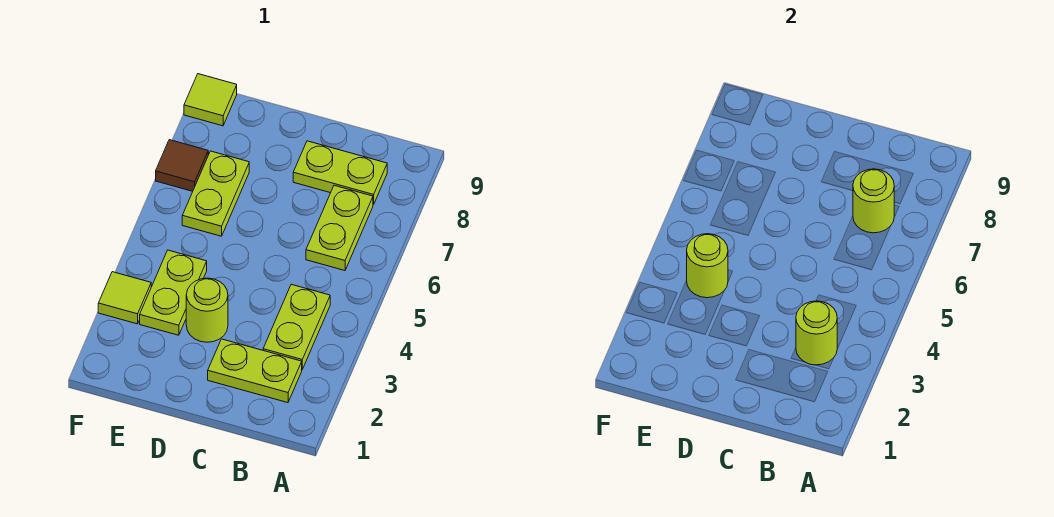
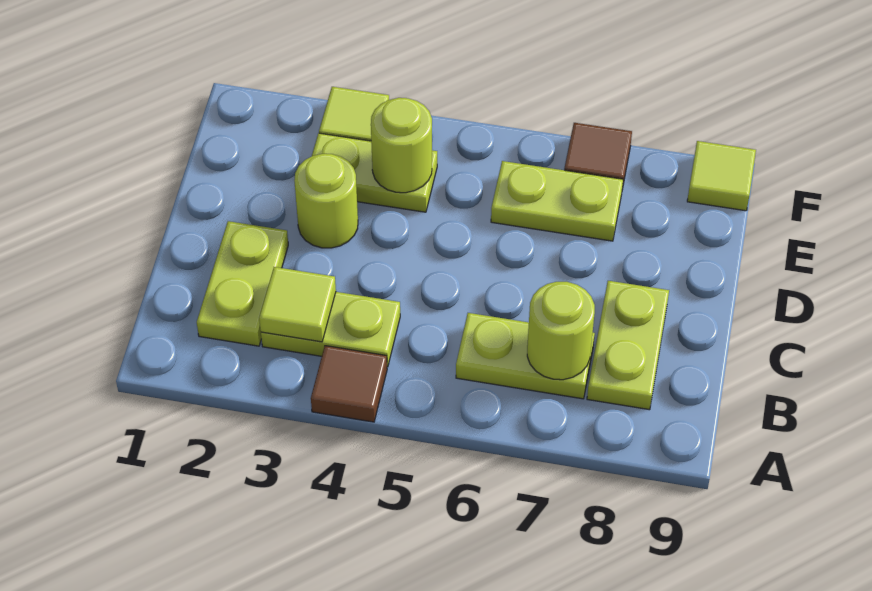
none -> brown 1x1 tile [311,346,387,422]
lime 1x1 round brick [796,301,837,365] -> lime 1x1 tile [259,267,336,342]

